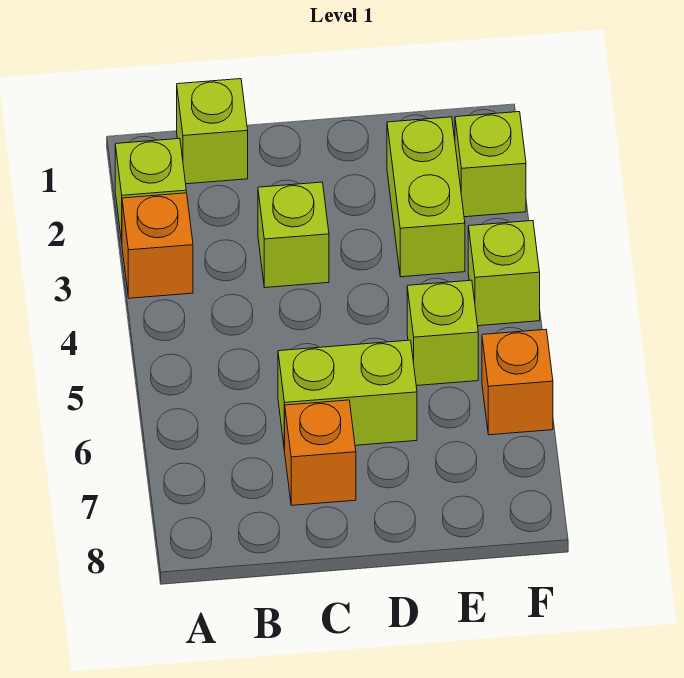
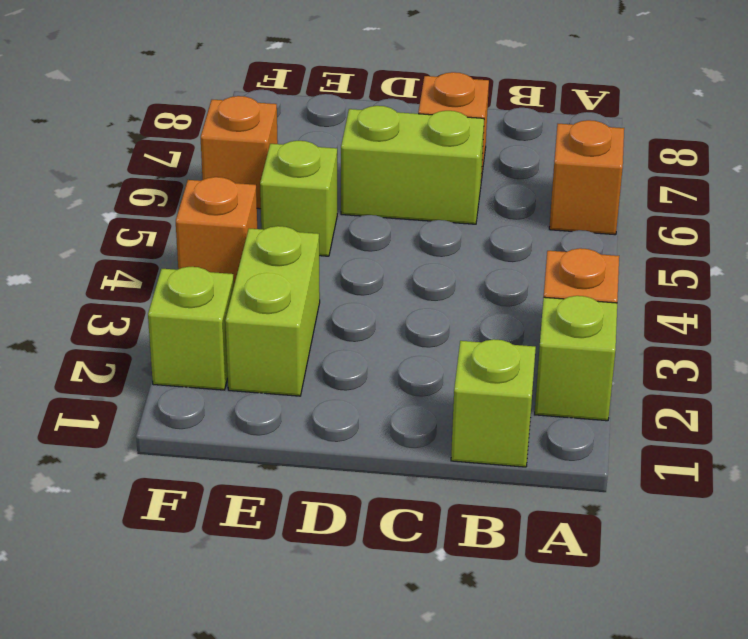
none -> orange 1x1 brick [549,120,624,235]
lime 1x1 brick [258,182,329,288] -> none
lime 1x1 brick [468,221,540,326] -> orange 1x1 brick [176,177,257,284]

